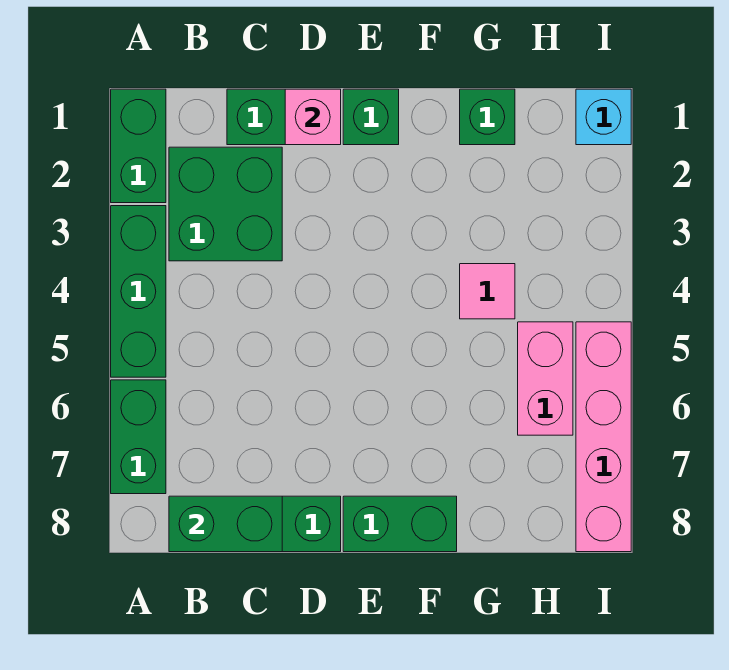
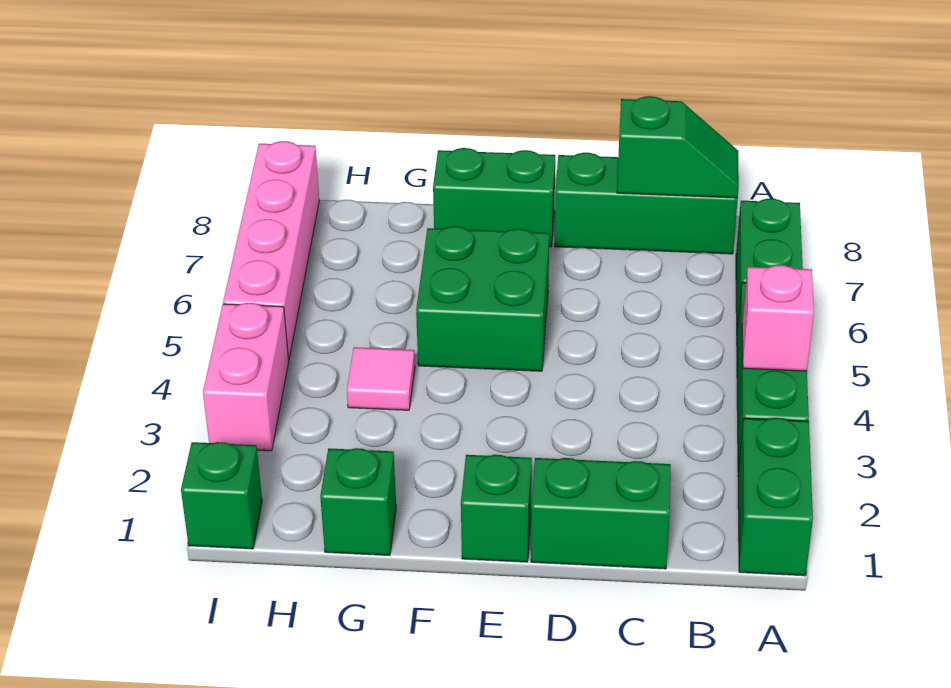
green 2x2 brick [169,147,282,261] -> green 2x2 brick moved to [416,226,549,371]
green 1x2 brick [169,496,282,552] -> green 1x2 slope [617,96,739,198]
pink 1x1 brick [285,89,341,145] -> pink 1x1 brick moved to [742,265,814,371]
pink 1x2 brick [518,322,573,435] -> pink 1x2 brick moved to [203,303,289,451]
cyan 1x1 brick [576,89,631,145] -> green 1x1 brick [181,442,262,549]

